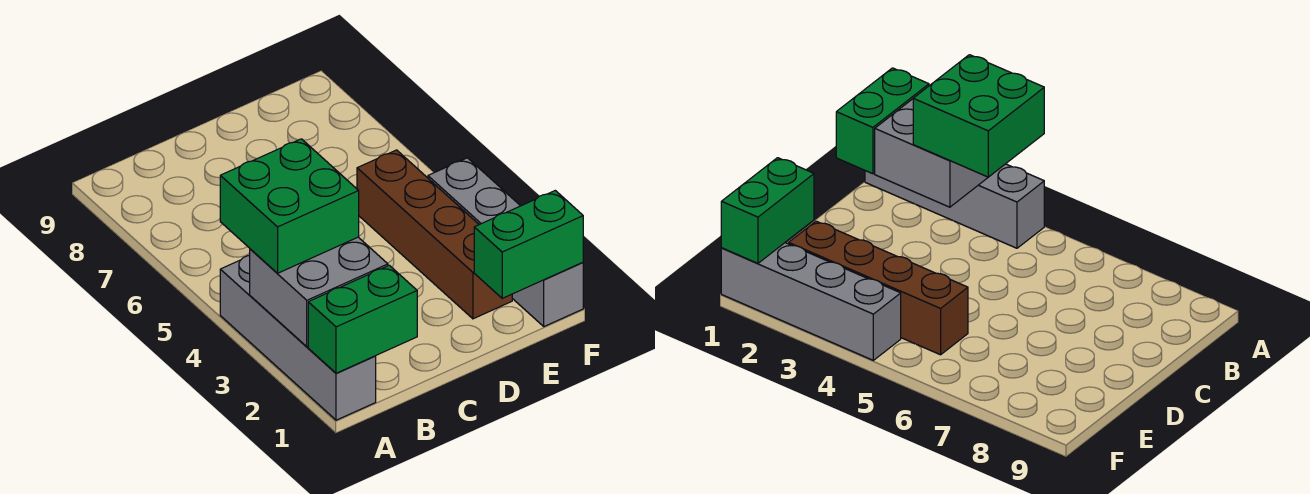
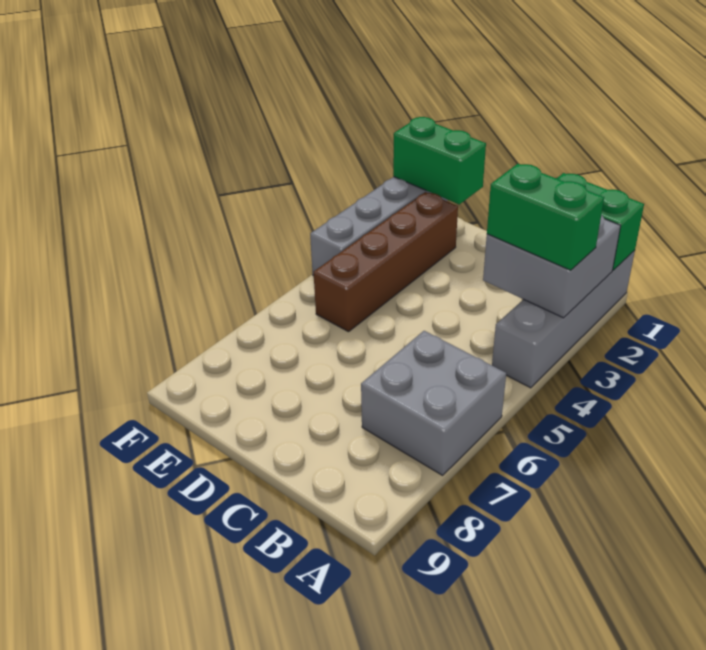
green 2x2 brick [220,139,359,273] -> green 1x2 brick [487,164,604,270]
none -> grey 2x2 brick [361,331,506,475]

